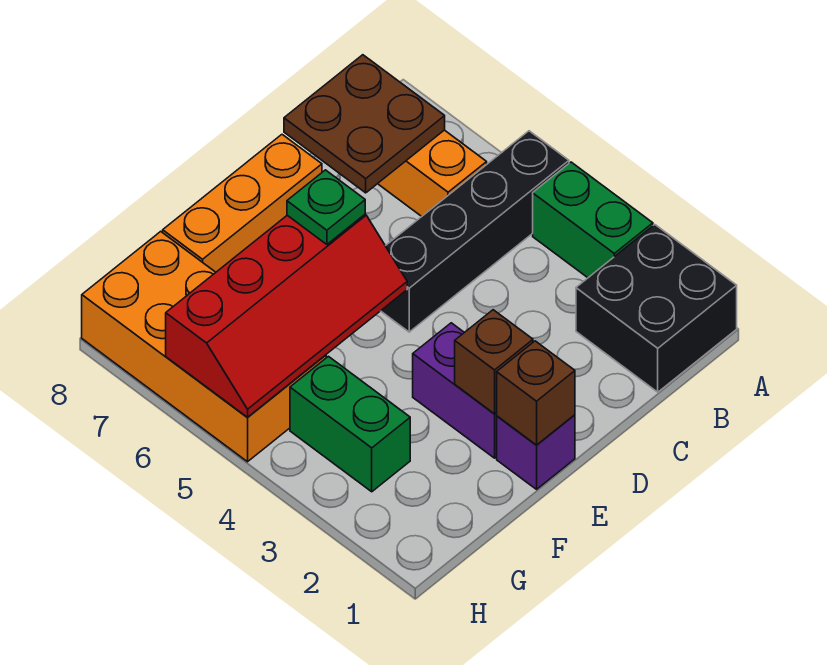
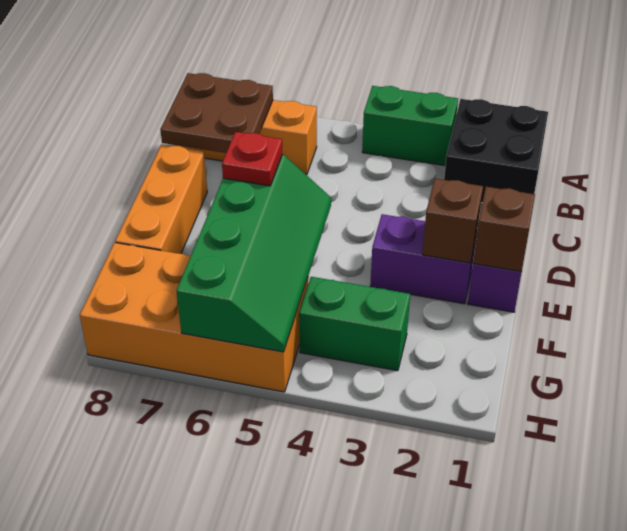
black 1x4 brick [381,131,569,332] -> none
red 2x4 slope [166,214,407,418] -> green 2x4 slope [176,154,331,352]
green 1x1 plate [287,170,365,244] -> red 1x1 plate [222,132,282,186]

